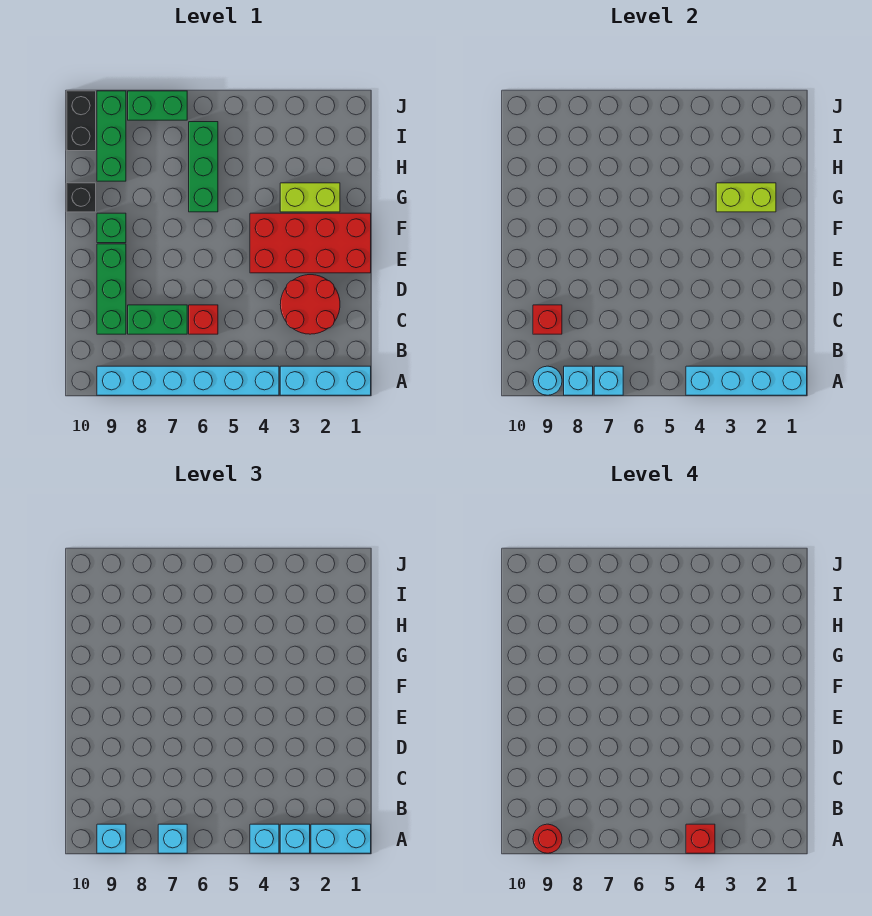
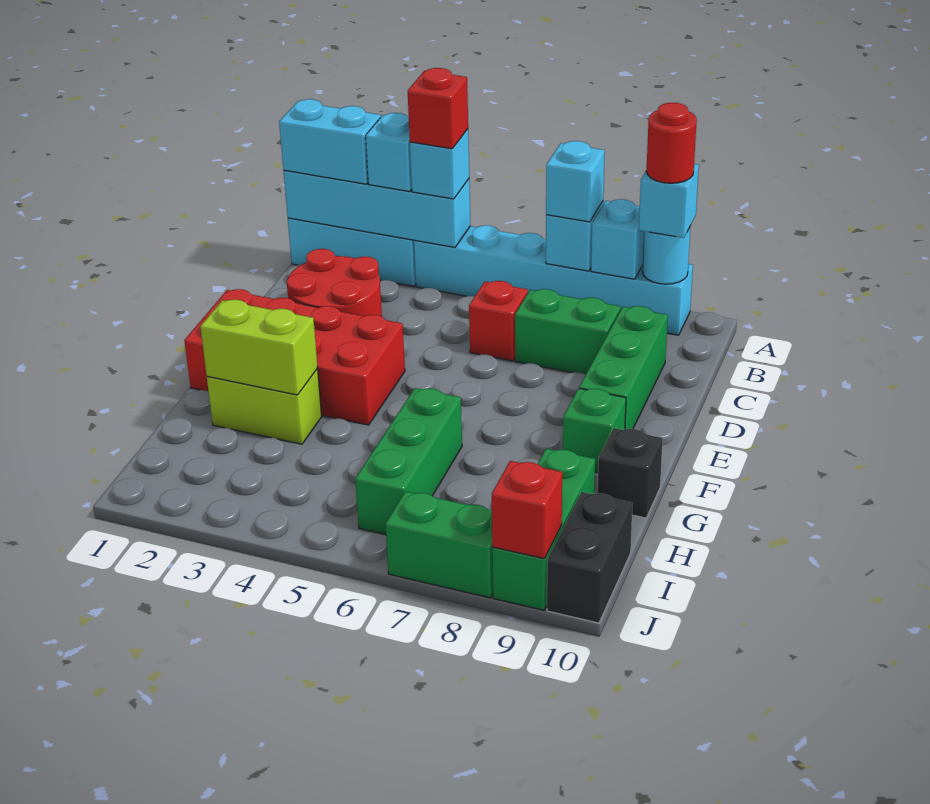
red 1x1 brick [533,305,562,334] -> red 1x1 brick moved to [492,461,562,559]

